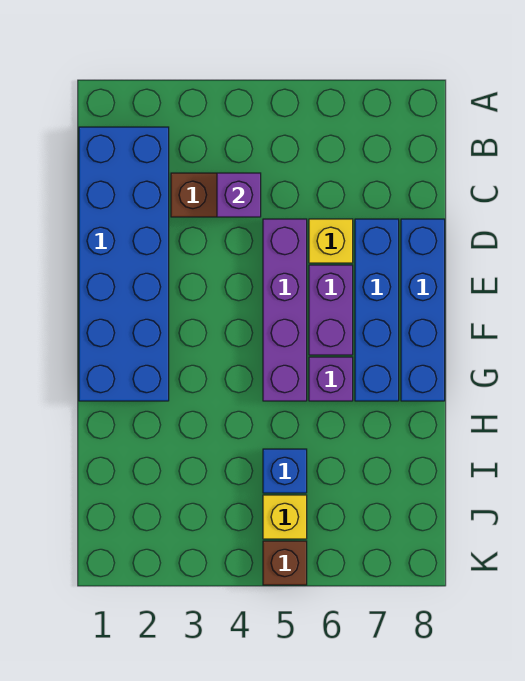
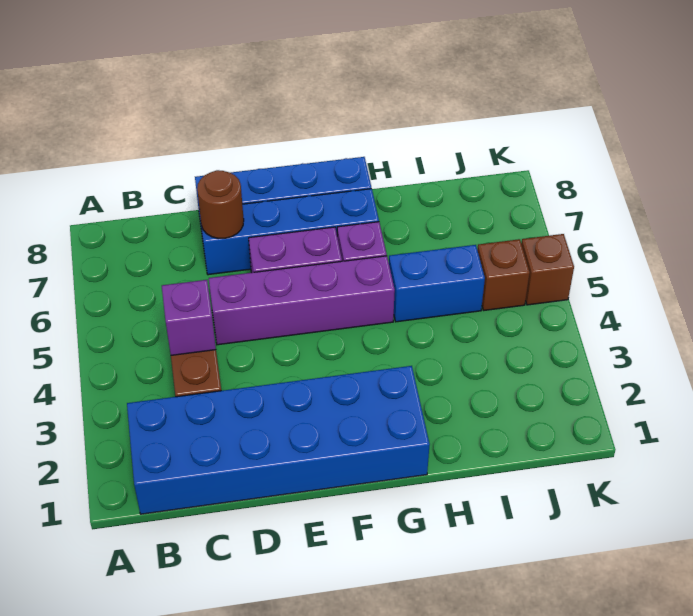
yellow 1x1 brick [309,219,353,263] -> none
none -> brown 1x1 round brick [197,170,244,238]
blue 1x1 brick [263,449,307,493] -> blue 1x2 brick [389,245,485,322]
yellow 1x1 brick [263,495,307,539] -> brown 1x1 brick [477,239,530,311]

